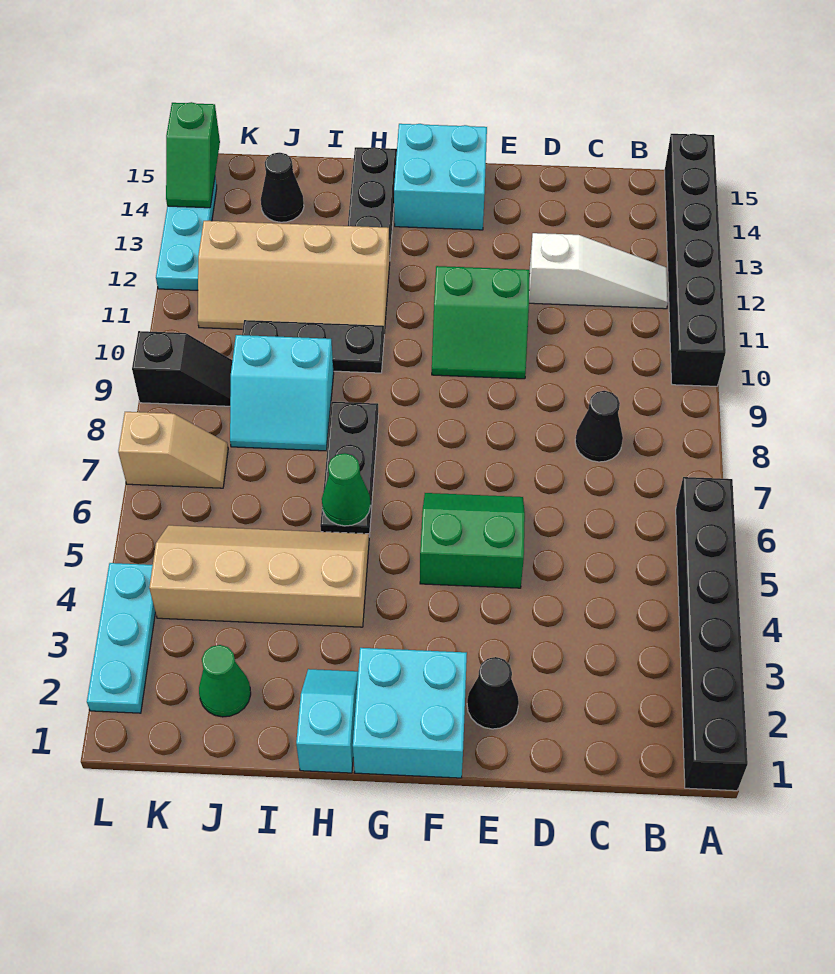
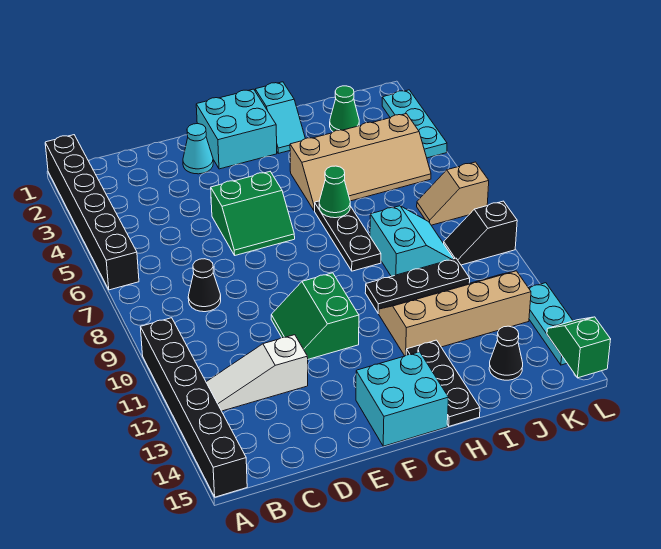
black 1x1 cone [467,657,519,729] -> cyan 1x1 cone [183,124,213,174]
green 2x2 slope [432,266,530,379] -> green 2x2 slope turned to [271,273,359,359]
cyan 2x2 slope [230,335,334,451] -> cyan 2x2 slope turned to [370,206,454,276]

